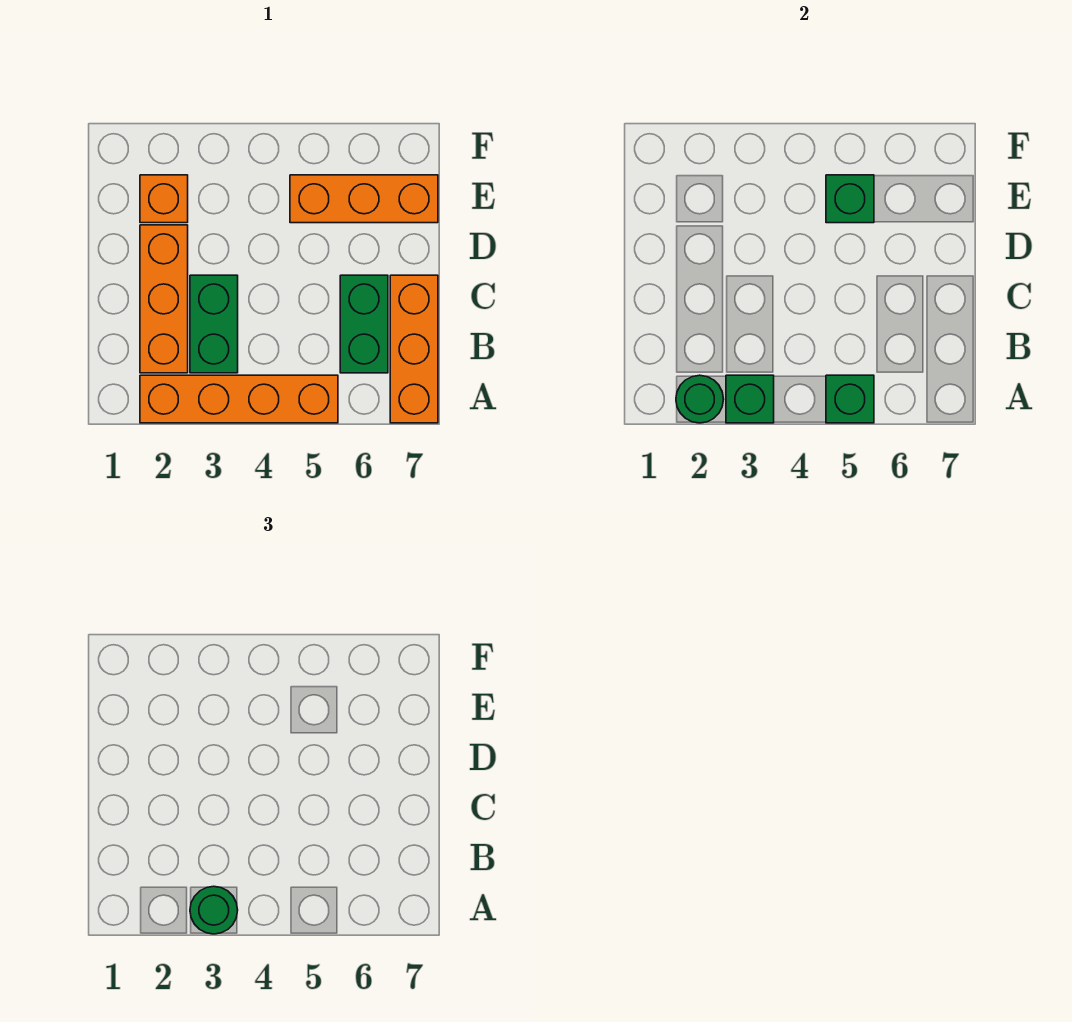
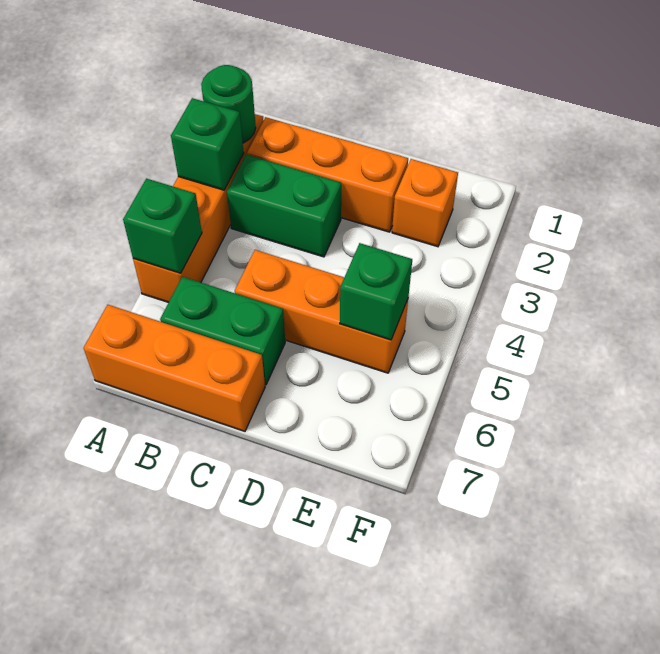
green 1x1 round brick [190,886,238,934] -> none
orange 1x3 brick [290,175,438,223] -> orange 1x3 brick turned to [235,250,408,373]

